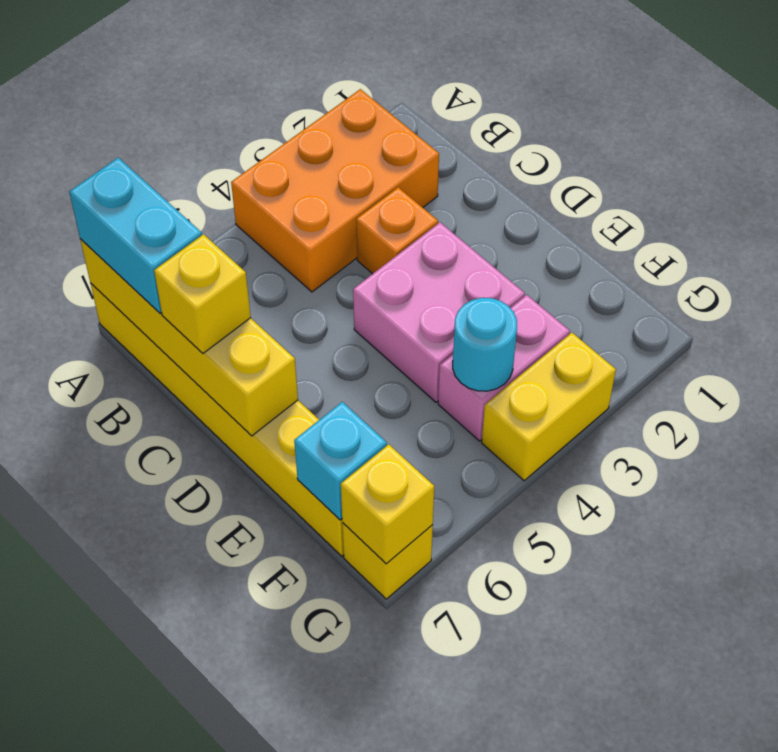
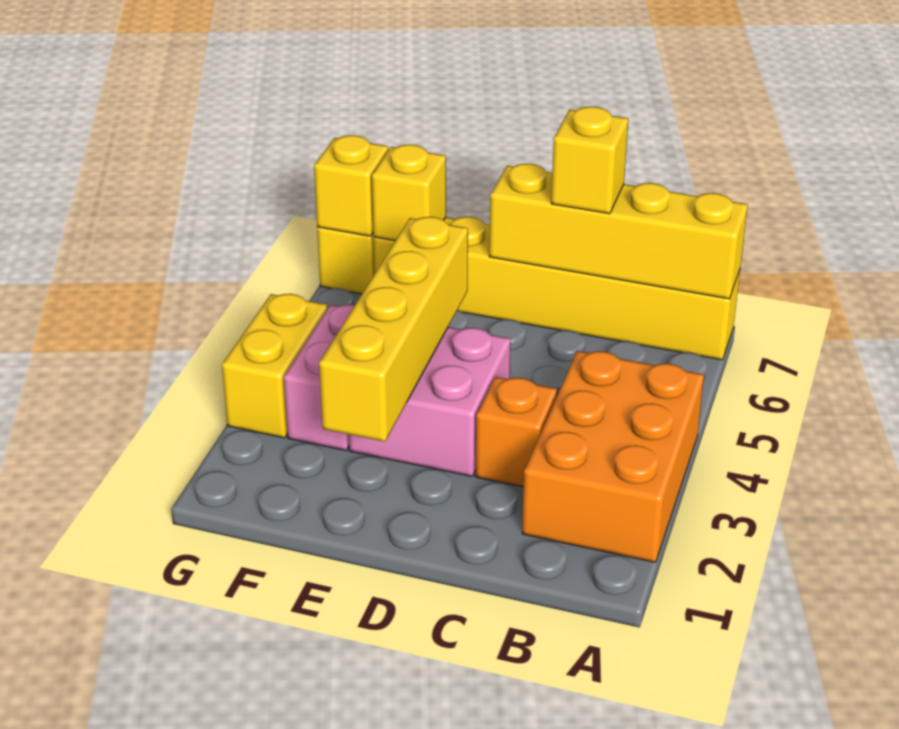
cyan 1x2 brick [69,158,202,313] -> none
none -> yellow 1x4 brick [319,217,468,442]
cyan 1x1 round brick [453,298,517,391] -> none
cyan 1x1 brick [294,402,387,520] -> yellow 1x1 brick [372,145,446,241]

